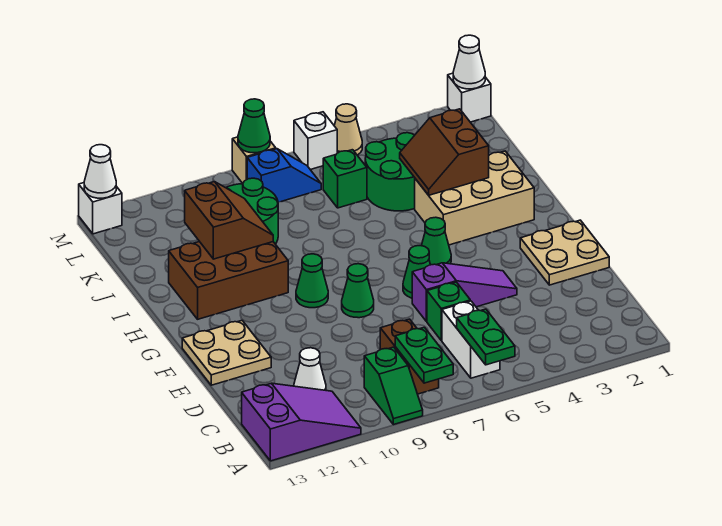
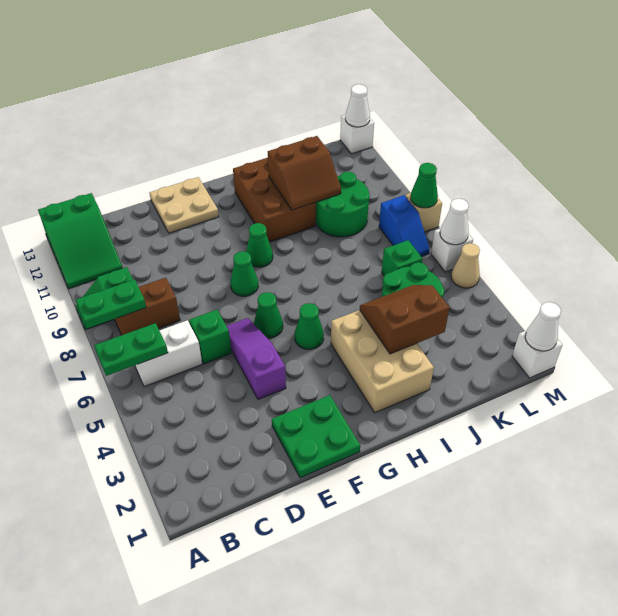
purple 2x3 slope [242,383,361,461] -> green 2x3 slope [38,193,123,289]
white 1x1 cone [294,348,326,390] -> white 1x1 cone moved to [440,199,469,245]
tan 2x2 plate [520,220,609,285] -> green 2x2 plate [272,395,360,478]
purple 1x3 slope [412,263,517,322] -> purple 1x3 slope turned to [227,318,286,399]

